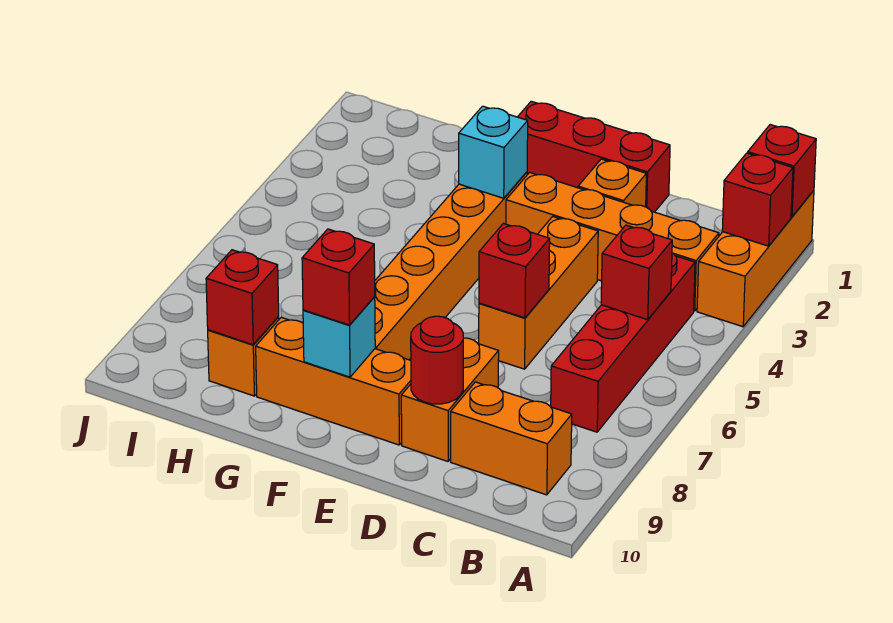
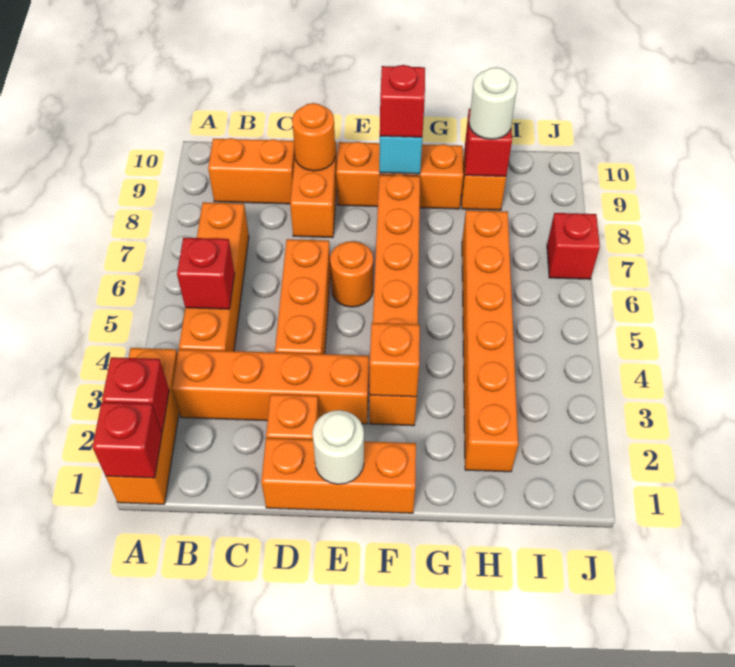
red 1x4 brick [551,253,695,432] -> orange 1x4 brick [179,202,249,351]
red 1x3 brick [518,101,670,212] -> orange 1x3 brick [261,438,416,513]
red 1x1 brick [479,223,550,318] -> red 1x1 brick moved to [547,213,600,279]
red 1x1 round brick [411,316,463,404] -> orange 1x1 round brick [292,103,335,171]
none -> white 1x1 round brick [312,410,364,484]
none -> orange 1x1 round brick [330,241,373,307]
cyan 1x1 brick [459,106,528,198] -> orange 1x1 brick [370,323,420,397]
none -> orange 1x6 brick [462,210,518,472]
none -> white 1x1 round brick [469,67,517,139]

